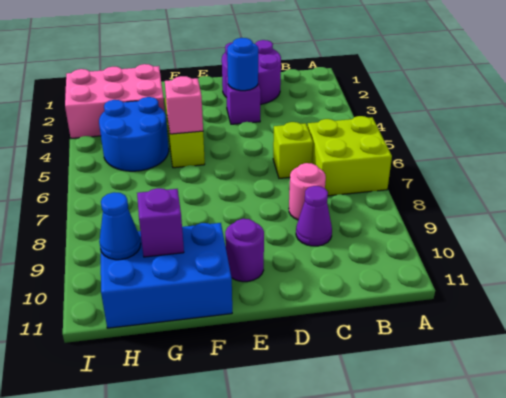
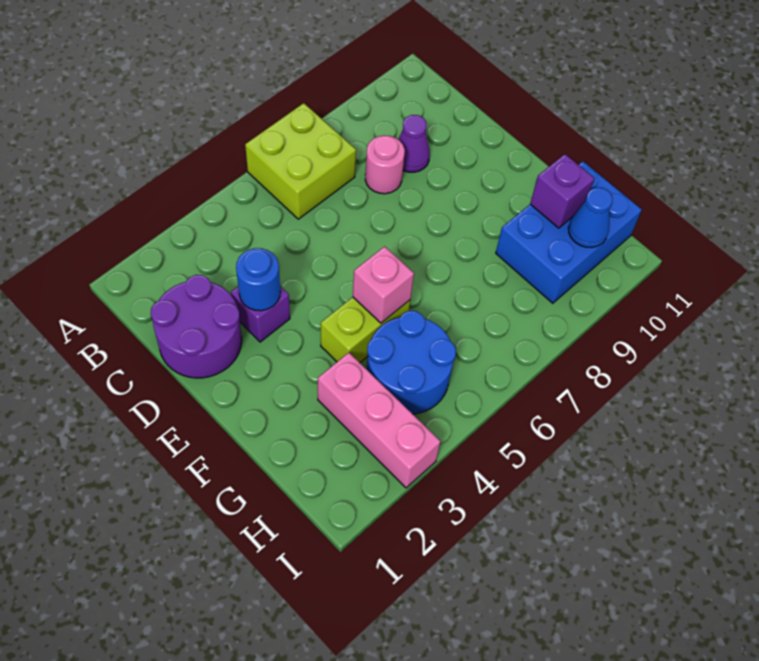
lime 1x1 brick [273,122,313,178] -> none
purple 1x1 round brick [225,219,264,282] -> none
blue 2x3 brick [101,223,232,328] -> blue 2x3 brick turned to [496,161,642,303]
pink 2x3 brick [65,64,165,139] -> pink 1x3 brick [318,353,440,488]

